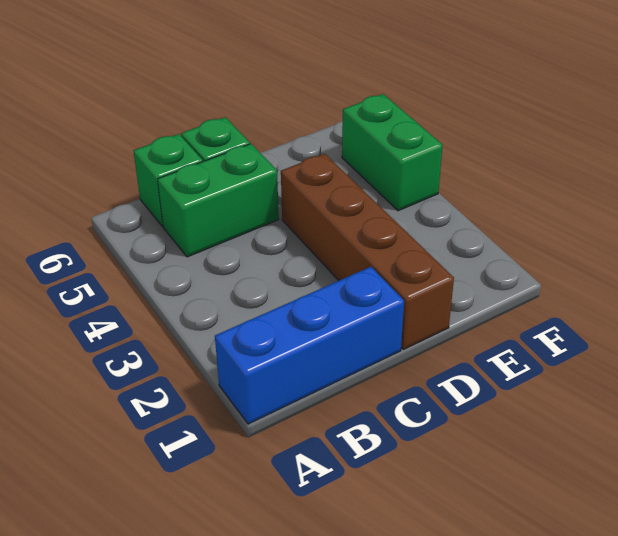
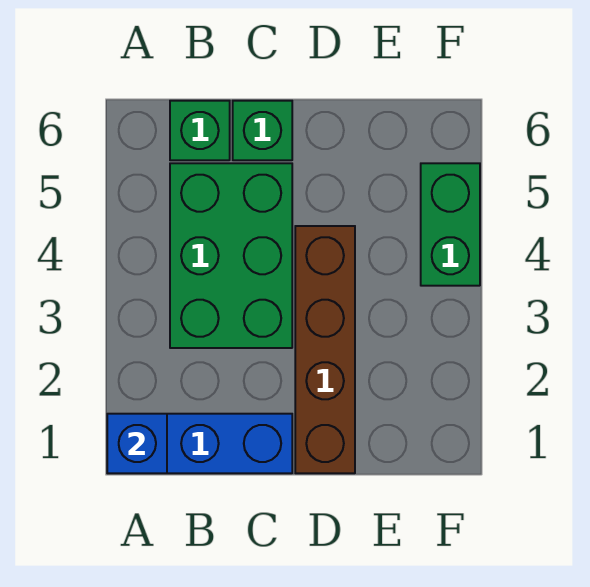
none -> blue 1x1 brick [107,414,167,473]
green 1x2 brick [158,144,279,257] -> green 2x3 brick [170,163,292,348]

